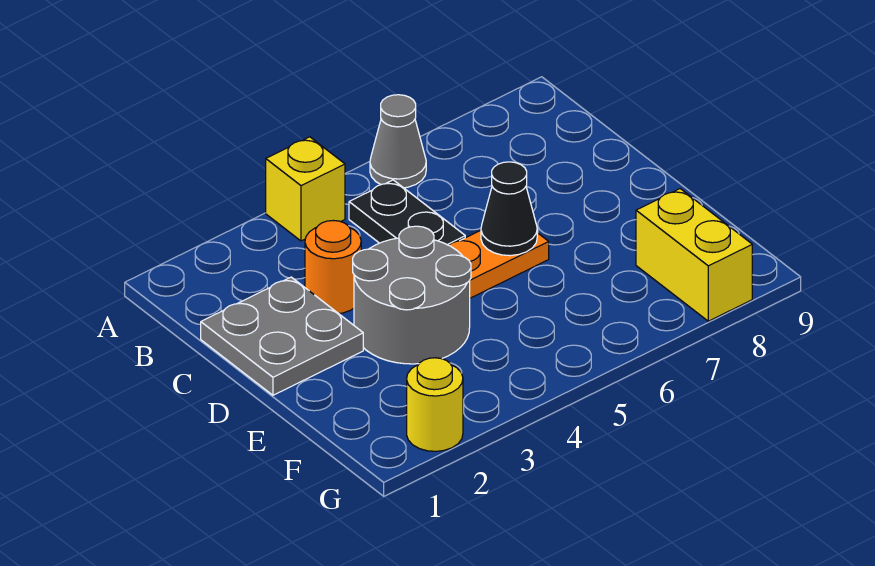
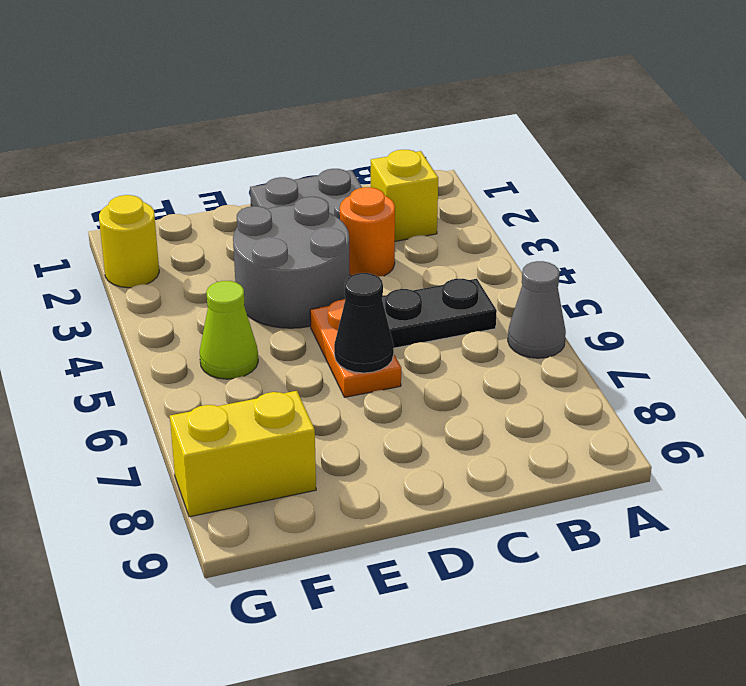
yellow 1x1 brick [266,137,345,241] -> yellow 1x1 brick moved to [371,150,438,241]
none -> lime 1x1 cone [200,281,258,379]

